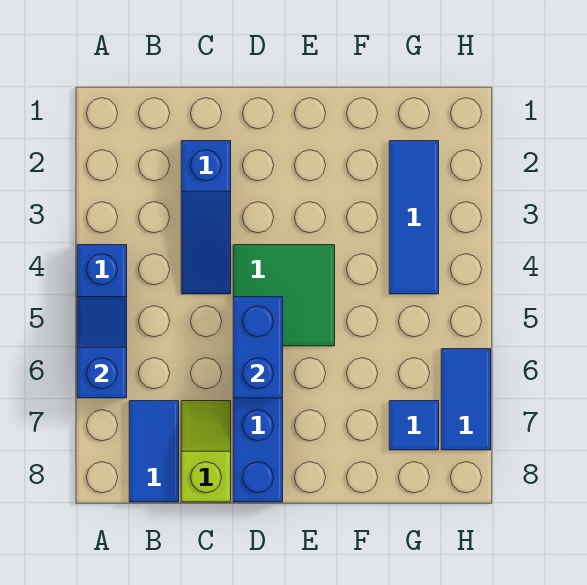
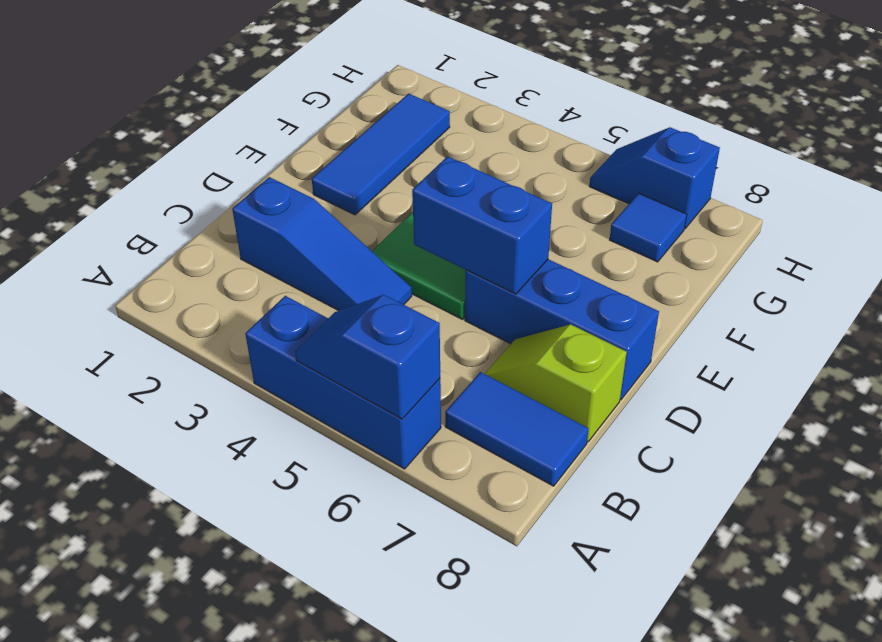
blue 1x3 tile [389,141,439,294] -> blue 1x3 tile turned to [312,94,450,215]
blue 1x2 tile [441,349,491,450] -> blue 1x2 slope [589,127,720,228]

